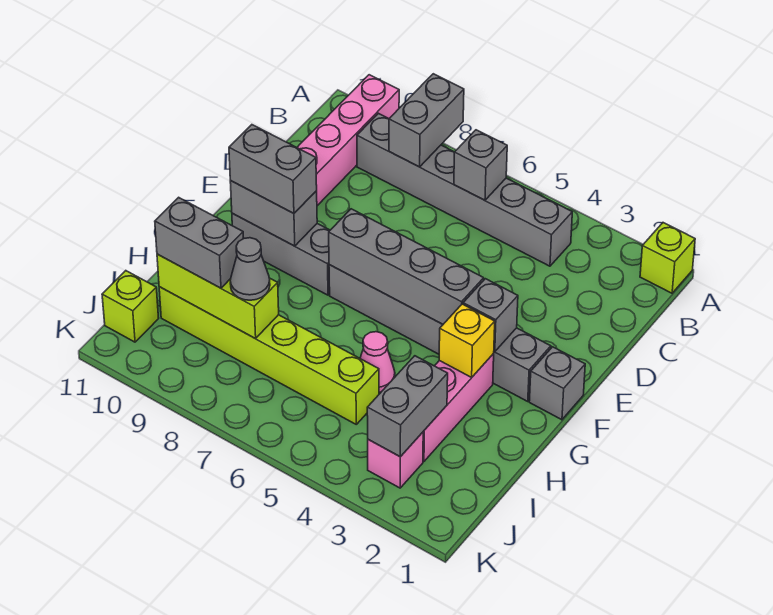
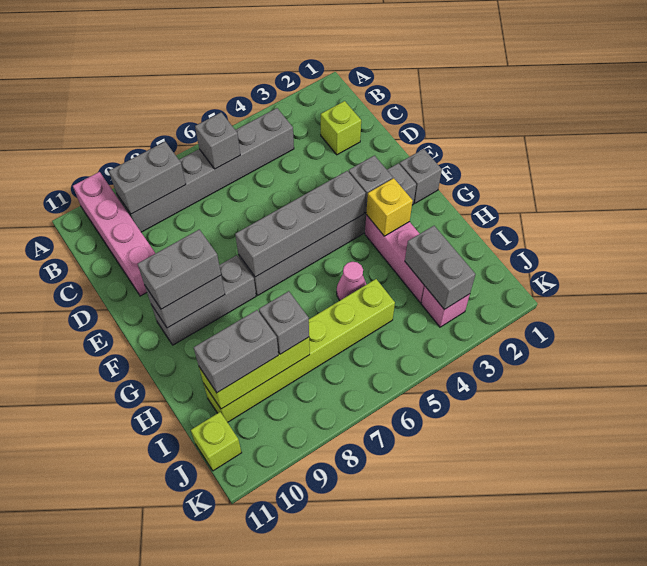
lime 1x1 brick [640,223,695,293] -> lime 1x1 brick moved to [321,101,361,155]
grey 1x2 brick [389,74,464,167] -> grey 1x2 brick turned to [109,142,186,214]
grey 1x1 cone [230,238,270,300] -> grey 1x1 brick [259,291,309,354]

